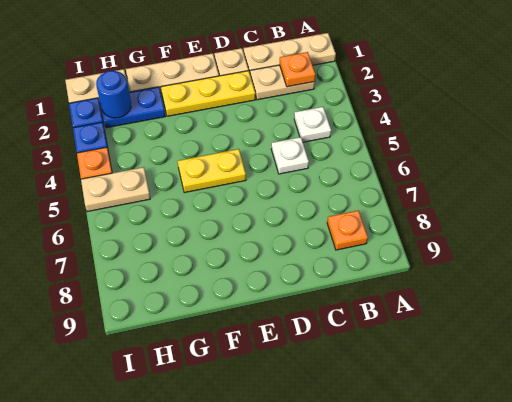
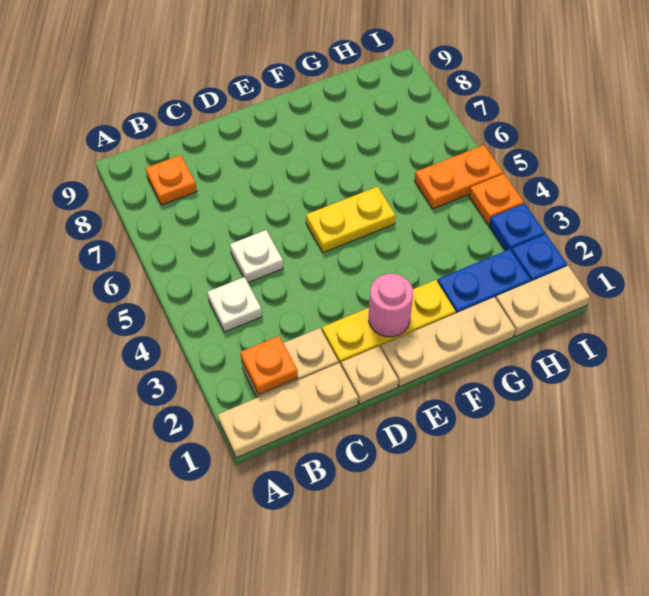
none -> pink 1x1 round brick [369,274,413,337]
blue 1x1 round brick [96,71,131,118] -> none
tan 1x2 plate [81,167,150,212] -> orange 1x2 plate [415,145,503,209]

